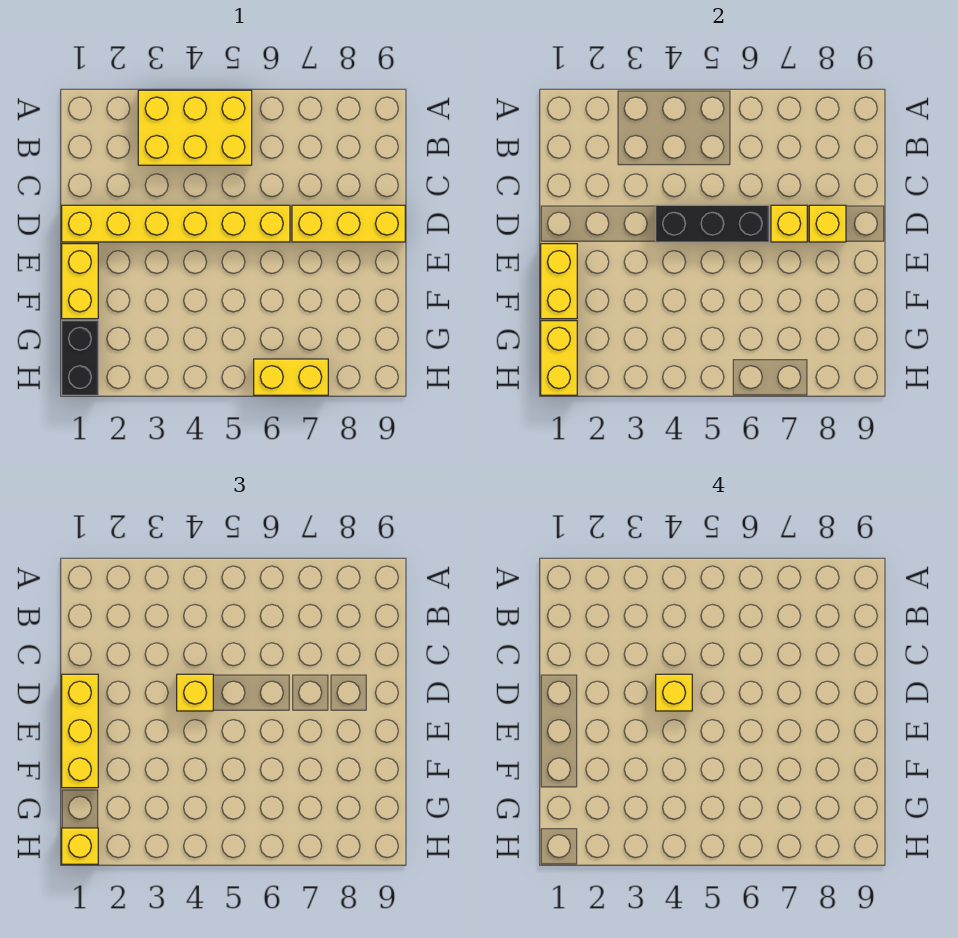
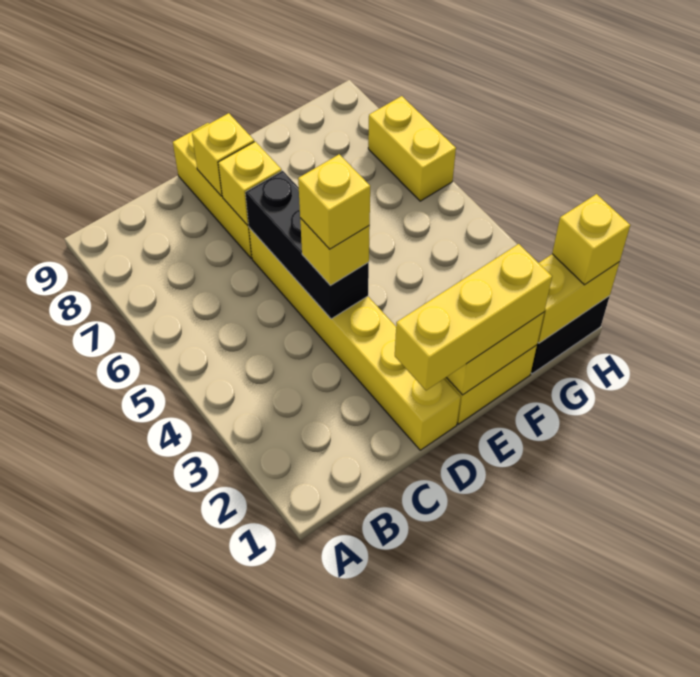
yellow 2x3 brick [138,90,252,165] -> none

